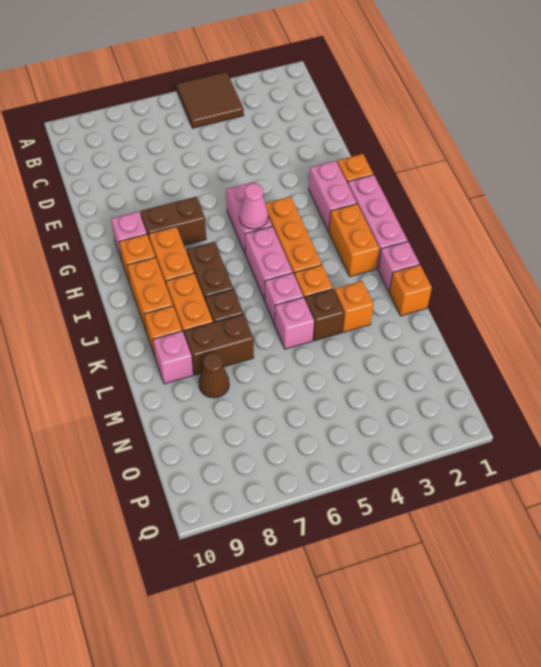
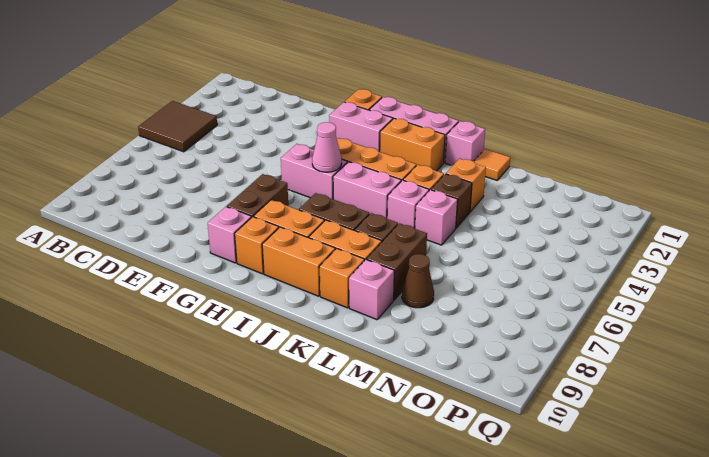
orange 1x1 brick [389,265,432,316] -> orange 1x1 tile [474,149,510,180]

